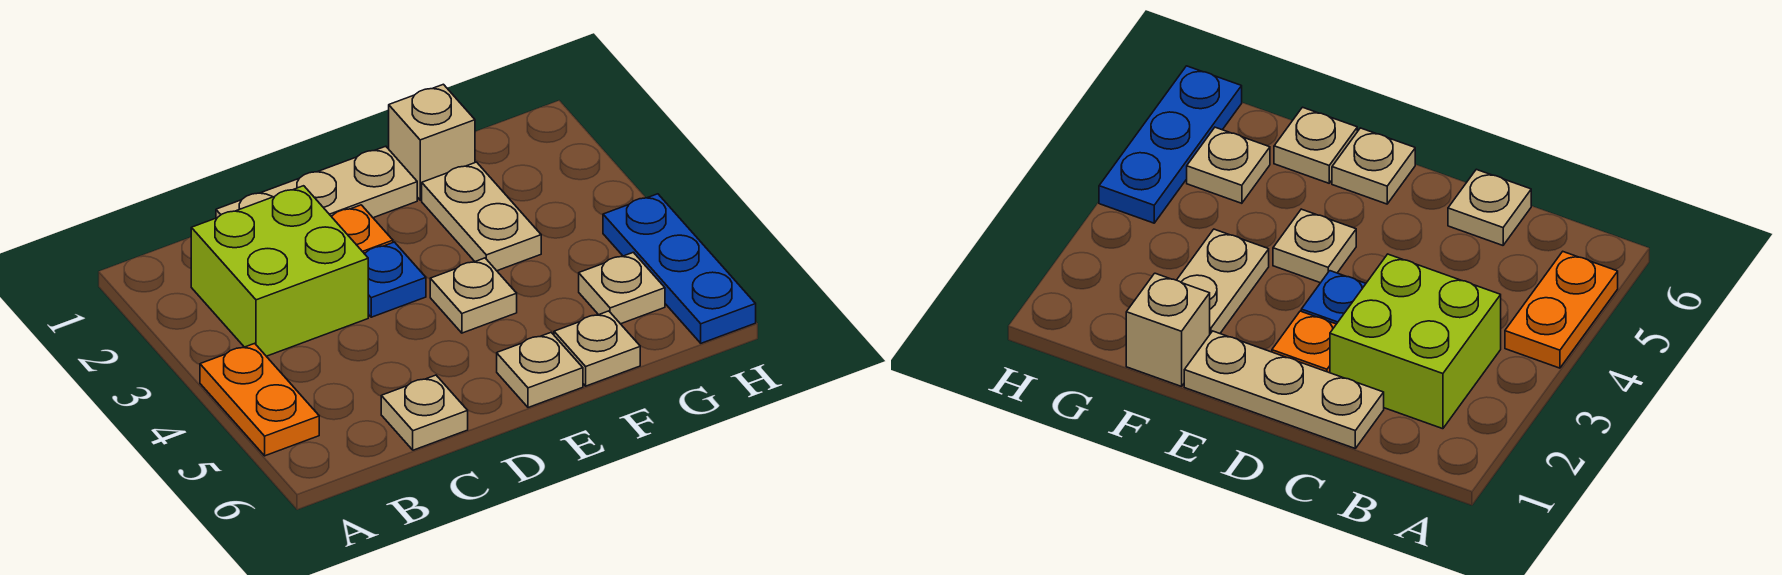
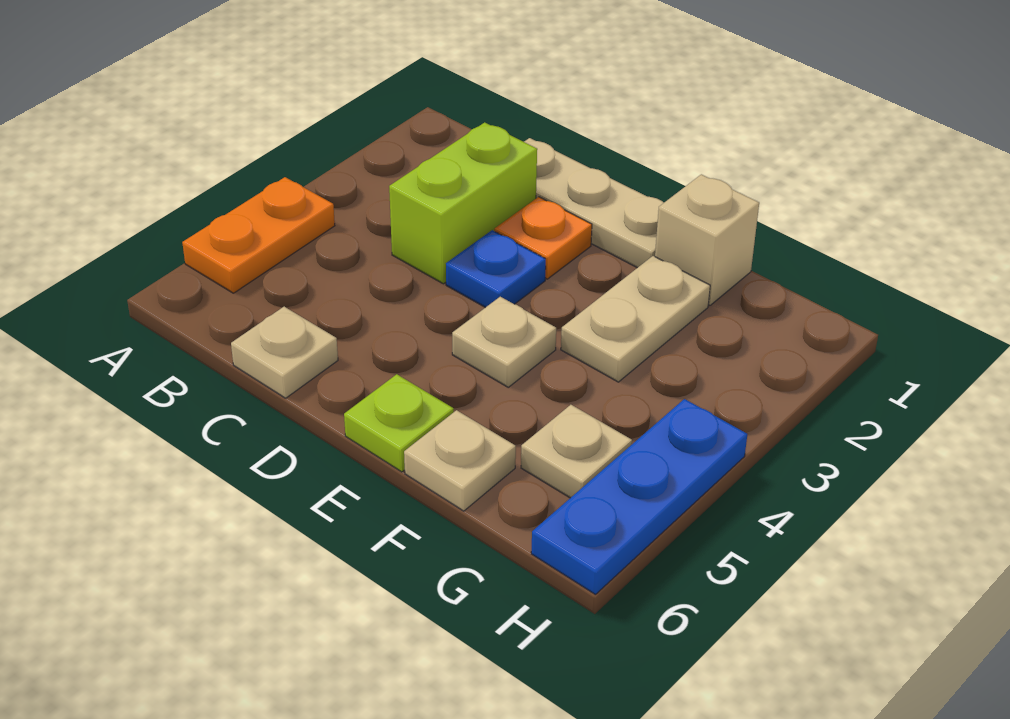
lime 2x2 brick [191,186,368,356] -> lime 1x2 brick [389,122,537,284]
tan 1x1 plate [497,333,583,408] -> lime 1x1 plate [344,374,454,472]

